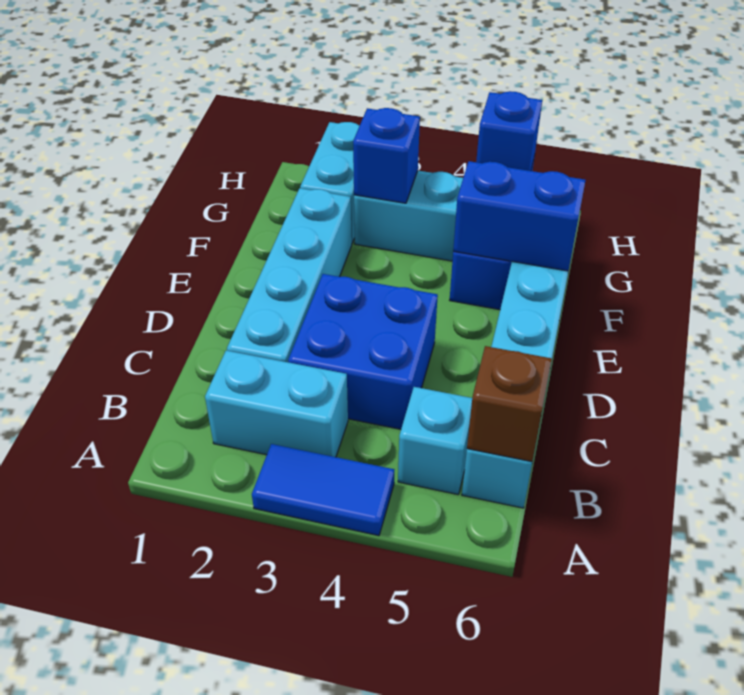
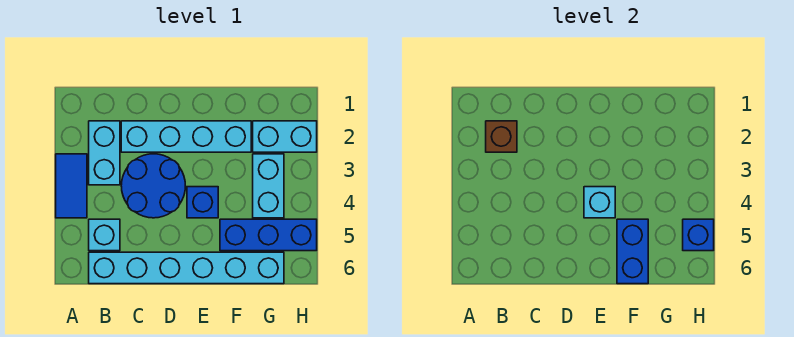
brown 1x1 brick [467,346,552,462] -> brown 1x1 brick moved to [486,121,517,152]
blue 2x2 brick [288,274,438,429] -> blue 2x2 round brick [121,154,185,218]
none -> cyan 1x1 brick [584,187,615,218]
blue 1x1 brick [353,108,420,203] -> blue 1x1 brick moved to [187,187,218,218]

